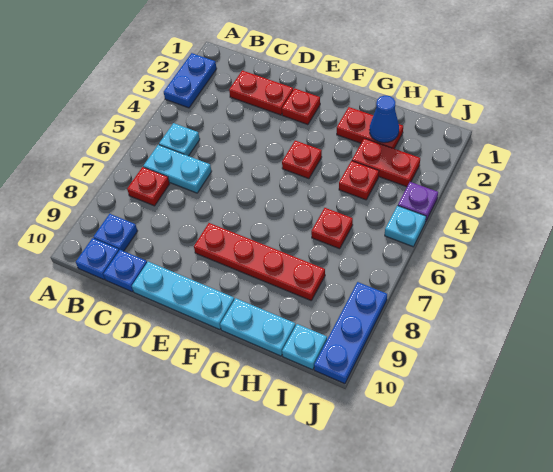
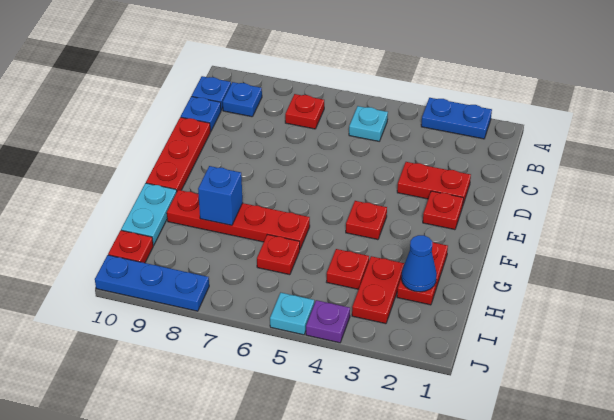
cyan 1x2 plate [143,145,212,193] -> none
red 1x2 plate [229,70,293,115] -> red 1x2 plate turned to [397,162,471,204]
cyan 1x3 plate [132,262,234,330] -> red 1x3 plate [146,117,210,191]
red 1x4 plate [194,223,325,300] -> red 1x4 plate turned to [167,190,310,249]
none -> blue 1x1 brick [198,166,243,225]
cyan 1x1 plate [282,324,327,370] -> red 1x1 plate [108,230,153,263]

